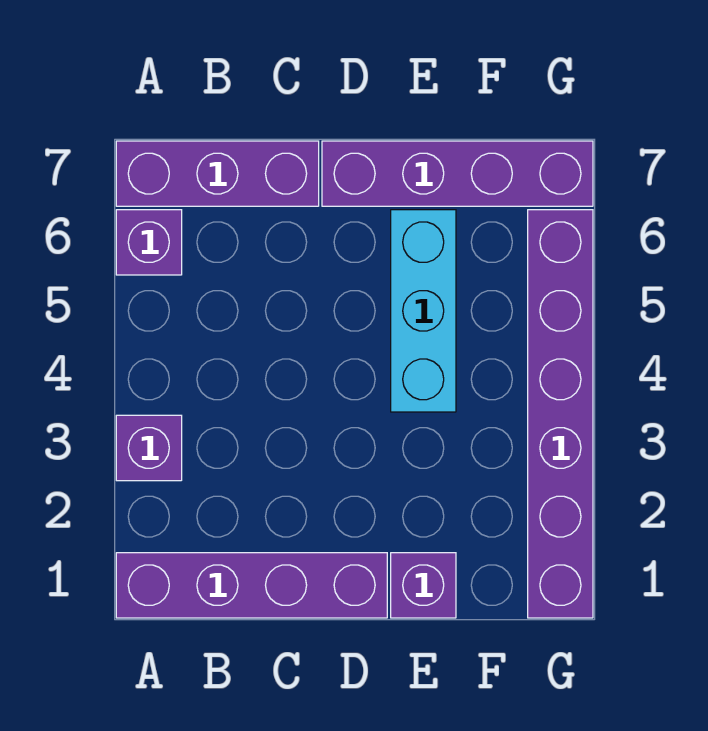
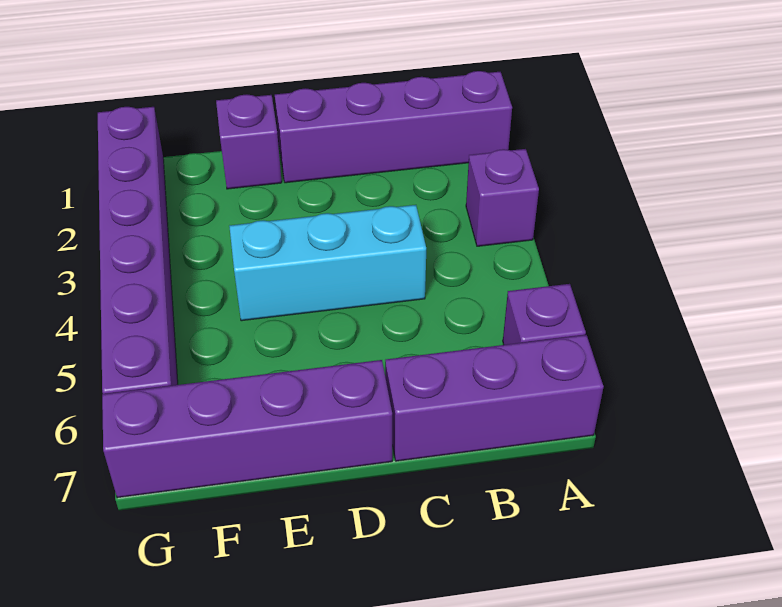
cyan 1x3 brick [391,210,456,412] -> cyan 1x3 brick turned to [229,205,426,321]

